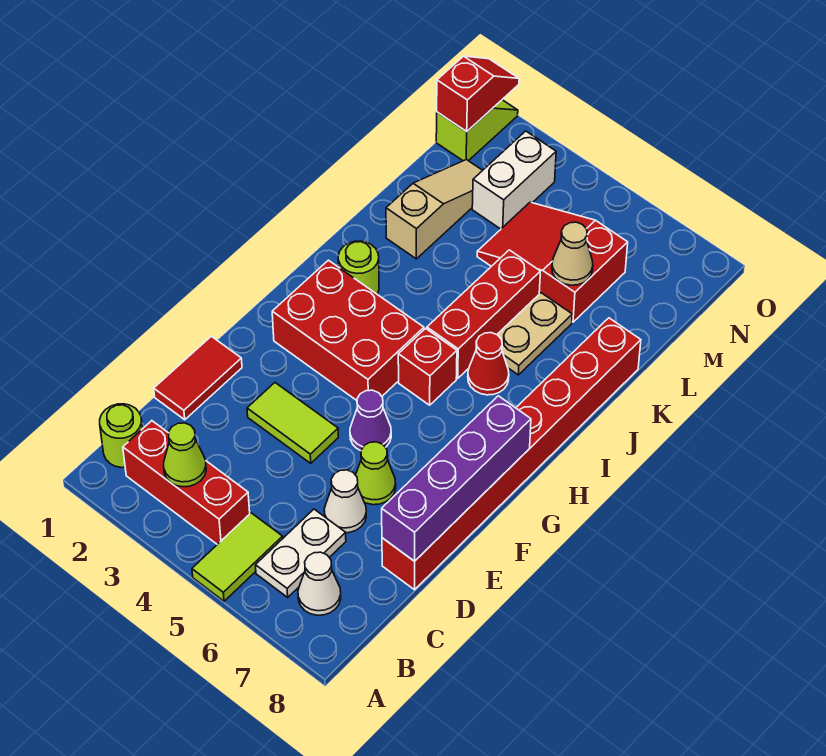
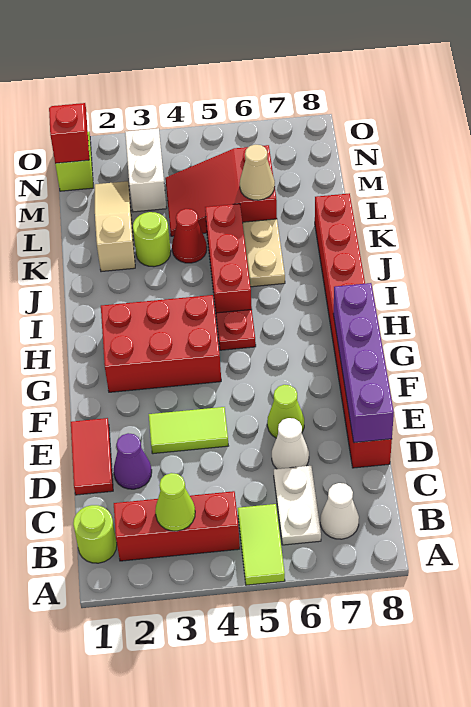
purple 1x1 cone [350,390,391,451] -> purple 1x1 cone moved to [114,433,152,489]
red 1x1 brick [398,329,457,405] -> red 1x1 plate [216,309,256,350]
lime 1x1 round brick [338,241,379,294] -> lime 1x1 round brick moved to [133,212,171,267]
red 1x1 cone [468,333,509,395] -> red 1x1 cone moved to [172,209,207,263]

